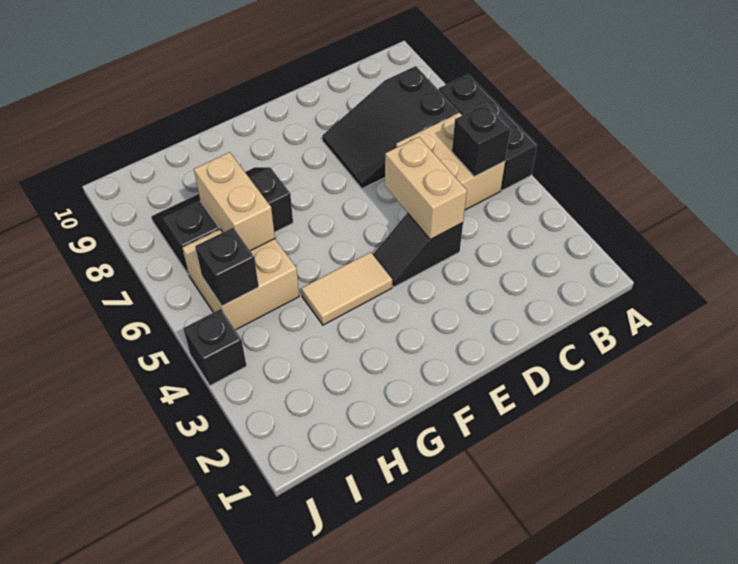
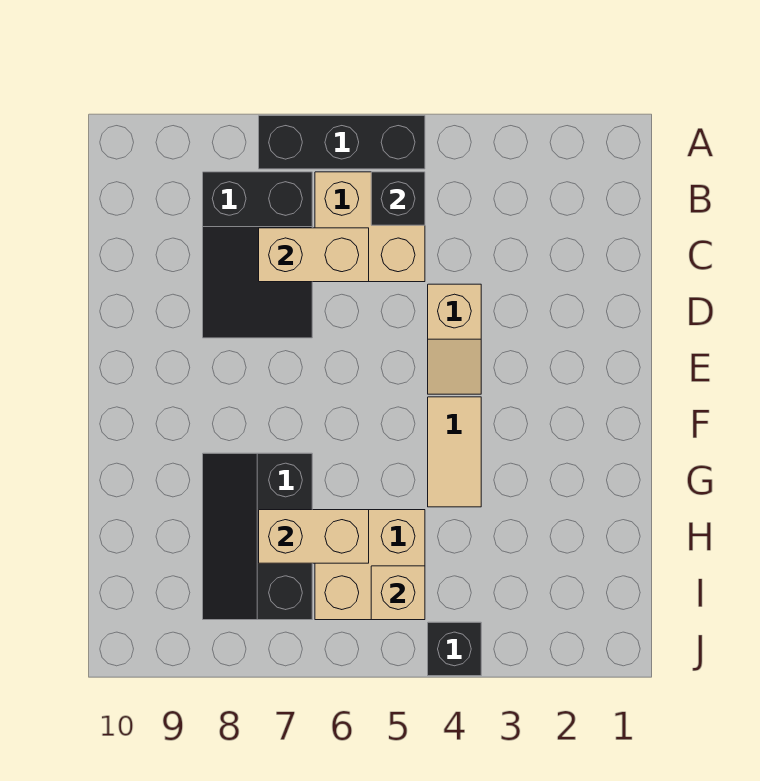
black 1x2 slope [373,213,463,287] -> tan 1x2 slope [428,284,481,394]
tan 1x2 brick [385,137,467,240] -> tan 1x2 brick moved to [259,228,369,282]
black 1x1 brick [195,228,259,306] -> tan 1x1 brick [371,566,425,620]

